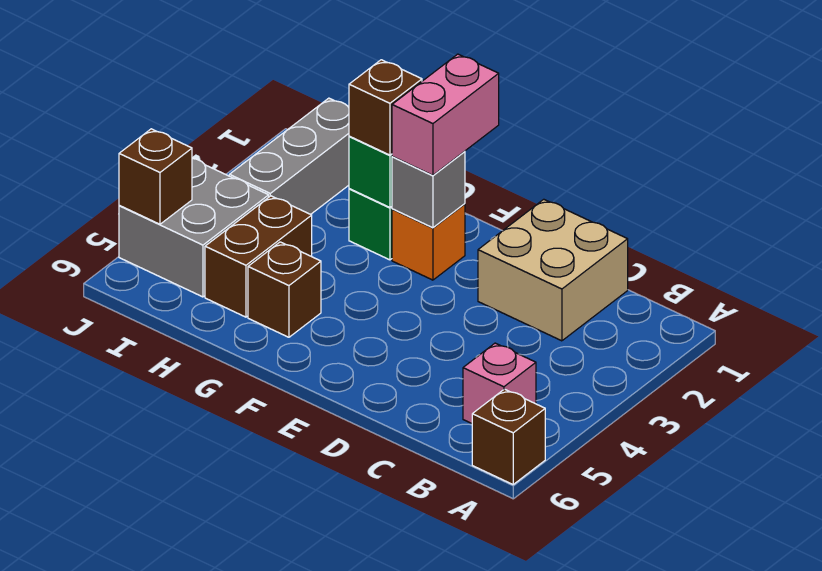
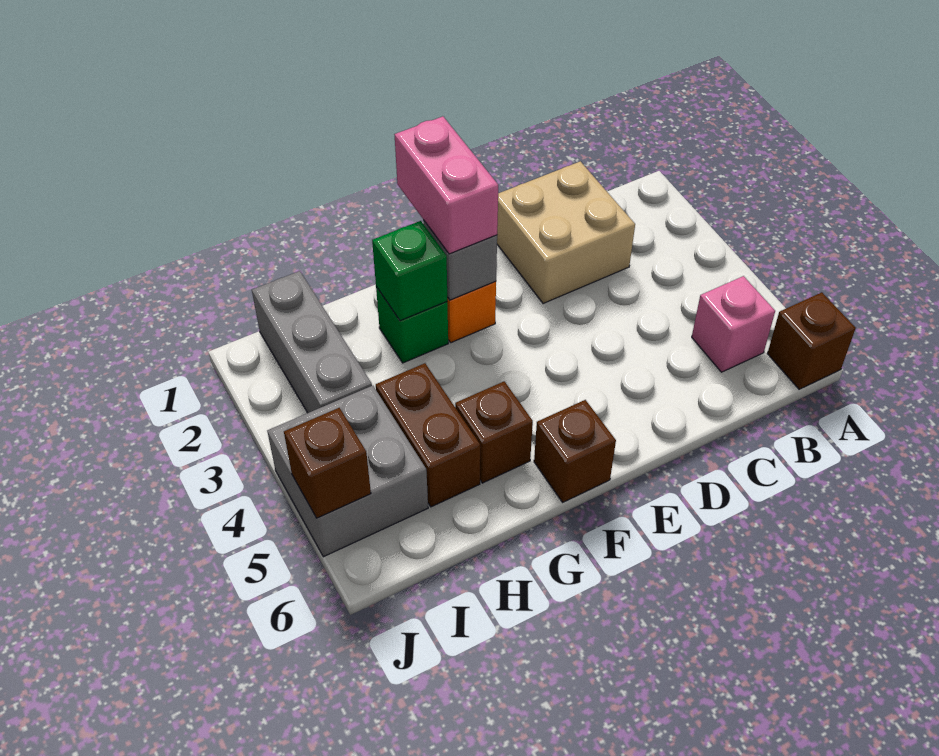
brown 1x1 brick [349,60,422,155] -> brown 1x1 brick moved to [534,400,616,502]

